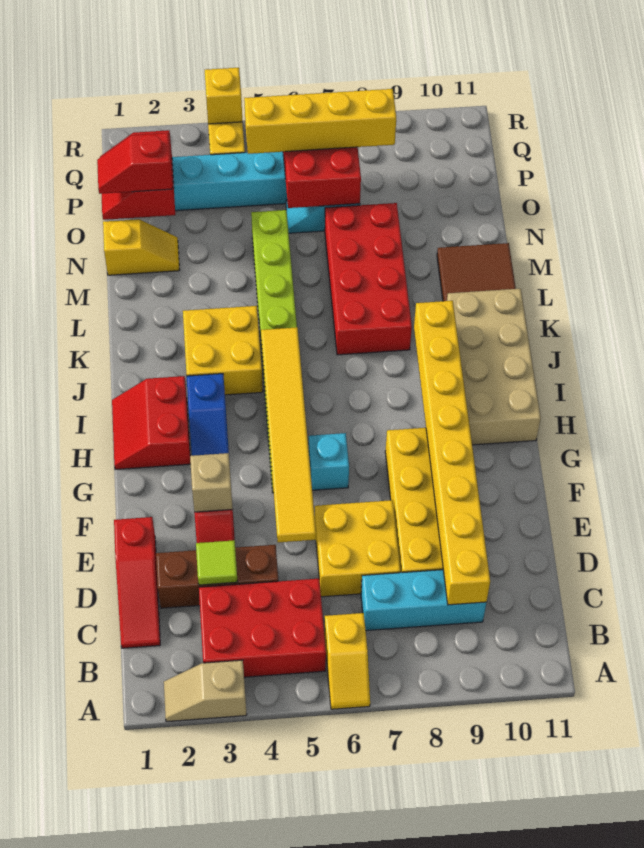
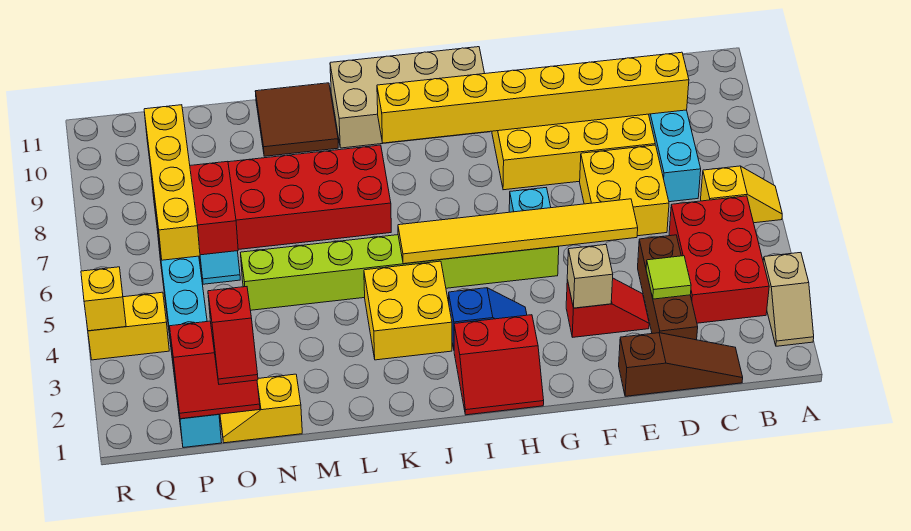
red 1x3 slope [114,517,160,648] -> brown 1x3 slope [619,333,743,396]
yellow 1x2 slope [103,219,179,275] -> yellow 1x2 slope turned to [220,374,302,443]

